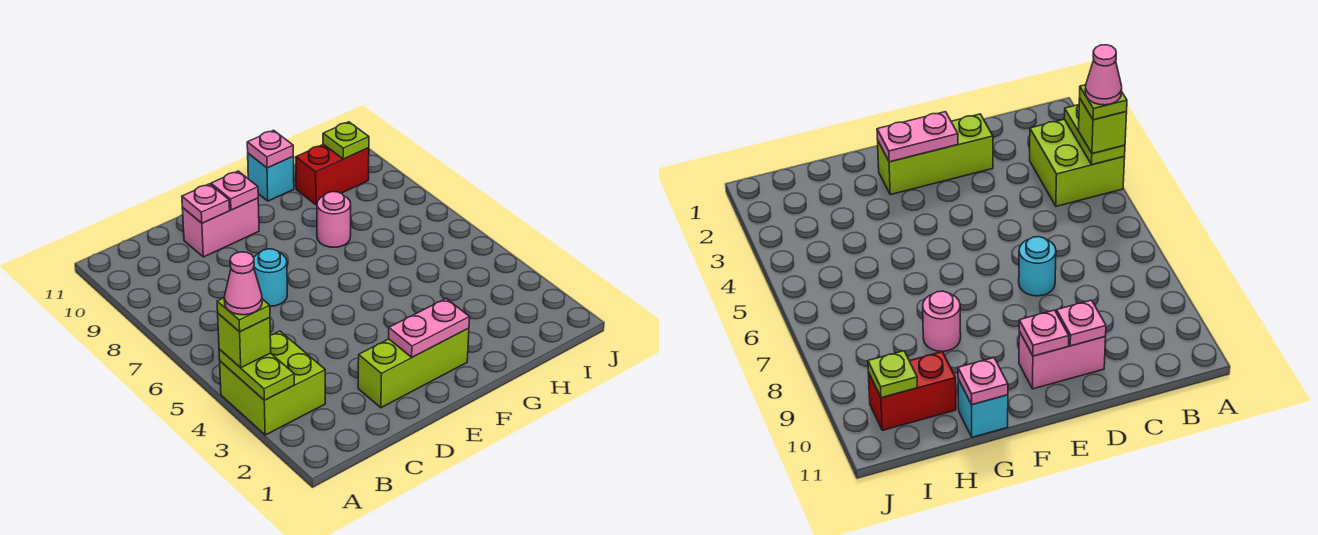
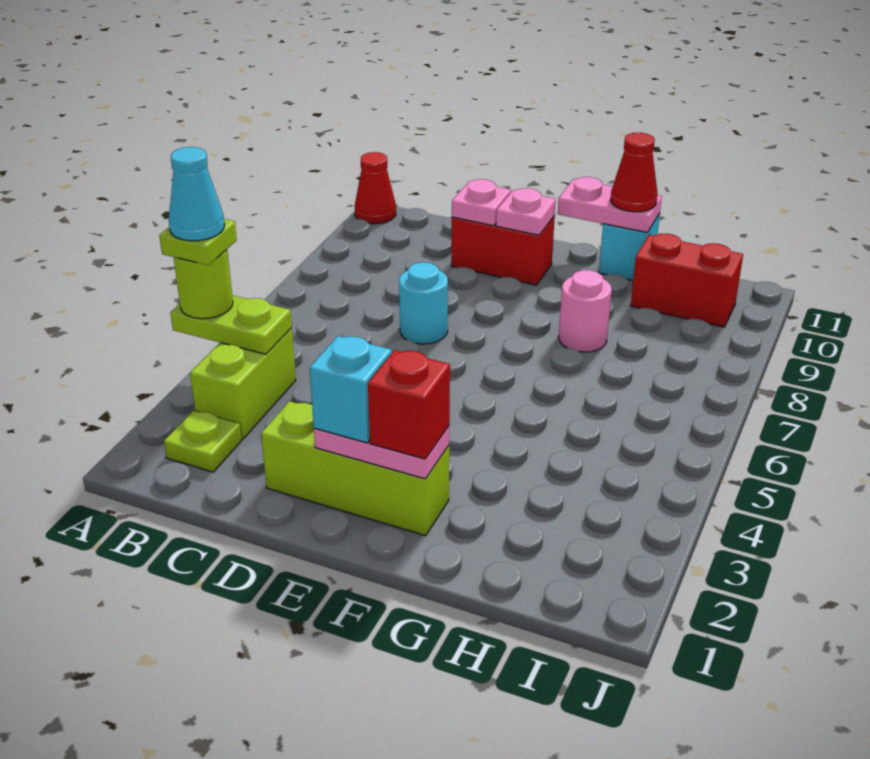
lime 2x2 brick [220,331,325,435] -> lime 1x2 brick [190,328,296,439]
lime 1x2 plate [219,349,294,400] -> lime 1x2 plate turned to [170,295,292,354]
lime 1x1 brick [218,314,271,368] -> lime 1x1 round brick [174,250,233,319]
pink 1x1 cone [224,252,262,315] -> cyan 1x1 cone [169,147,225,241]
none -> red 1x1 cone [355,152,396,224]
pink 1x2 brick [182,198,259,257] -> red 1x2 brick [451,216,555,285]
none -> cyan 1x1 brick [310,336,392,443]
none -> red 1x1 brick [368,350,450,459]
pink 1x1 plate [247,130,293,168] -> pink 1x2 plate [558,177,662,232]
none -> red 1x1 cone [611,133,658,212]
lime 1x1 plate [323,122,369,159] -> lime 1x1 plate moved to [164,410,242,472]

